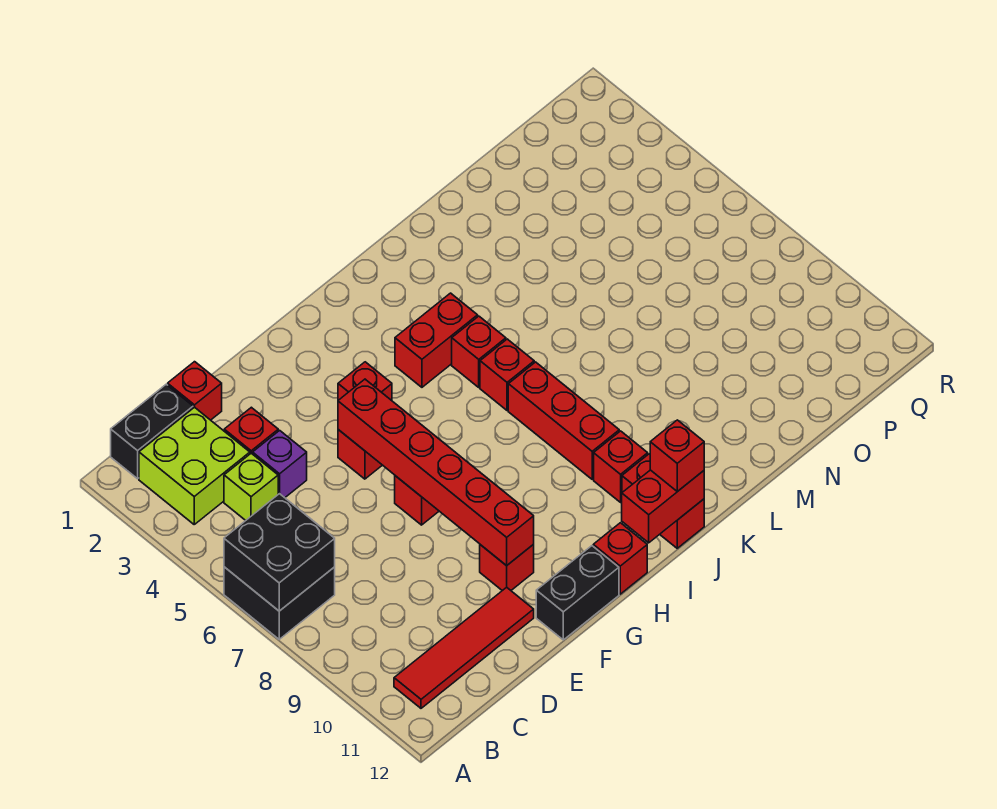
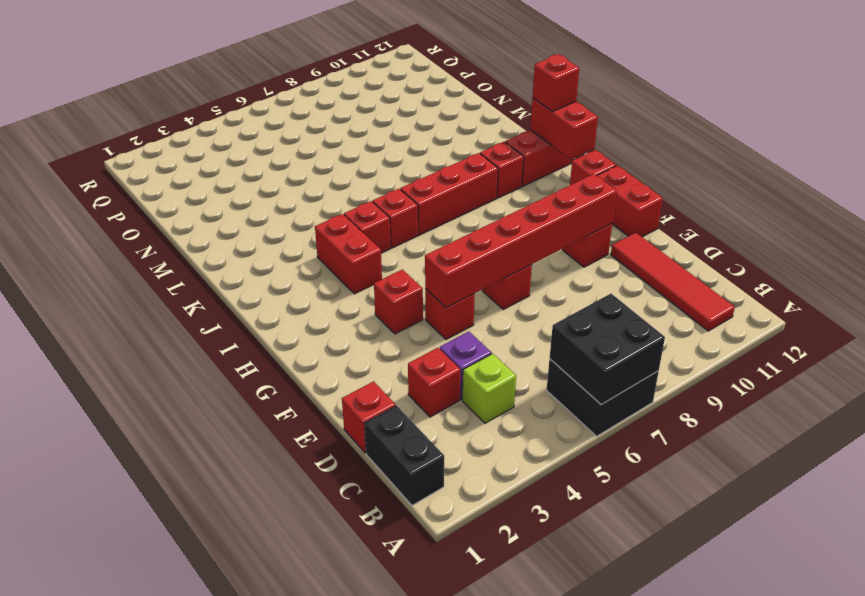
lime 2x2 brick [139,407,250,524] -> none
black 1x2 brick [536,546,619,640] -> red 1x2 brick [597,166,663,237]

